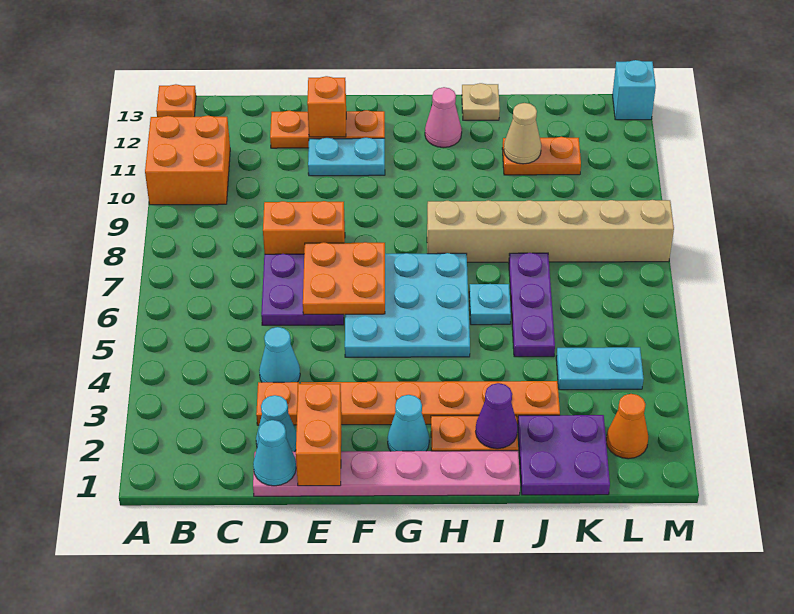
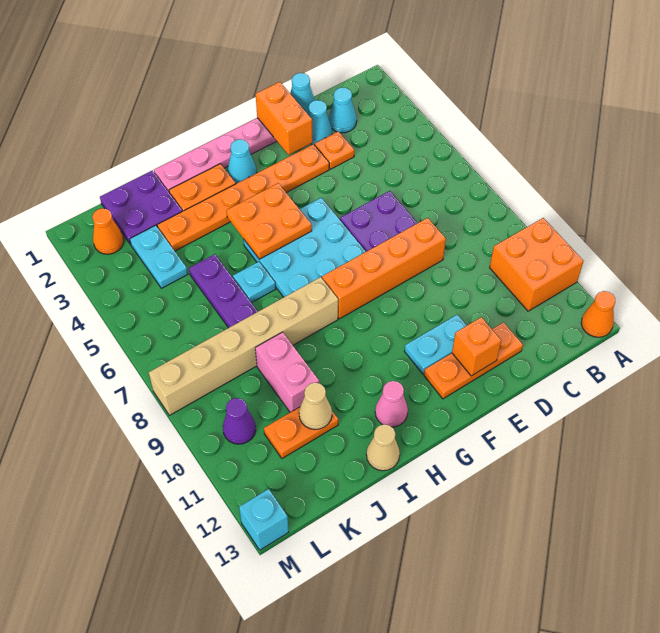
orange 1x1 plate [156,84,196,117] -> orange 1x1 cone [581,291,615,337]
cyan 1x1 cone [259,327,300,382] -> cyan 1x1 cone moved to [329,87,357,133]
orange 1x2 brick [263,201,345,254] -> orange 1x4 brick [322,218,446,319]
orange 2x2 plate [303,242,385,315] -> orange 2x2 plate moved to [226,183,312,259]
purple 1x1 cone [476,383,518,449] -> purple 1x1 cone moved to [223,398,256,444]
tan 1x1 plate [462,83,500,120] -> tan 1x1 cone [366,424,400,471]
none -> pink 1x2 brick [255,332,319,412]
cyan 1x2 plate [556,347,644,390] -> cyan 1x2 plate turned to [130,225,188,288]

